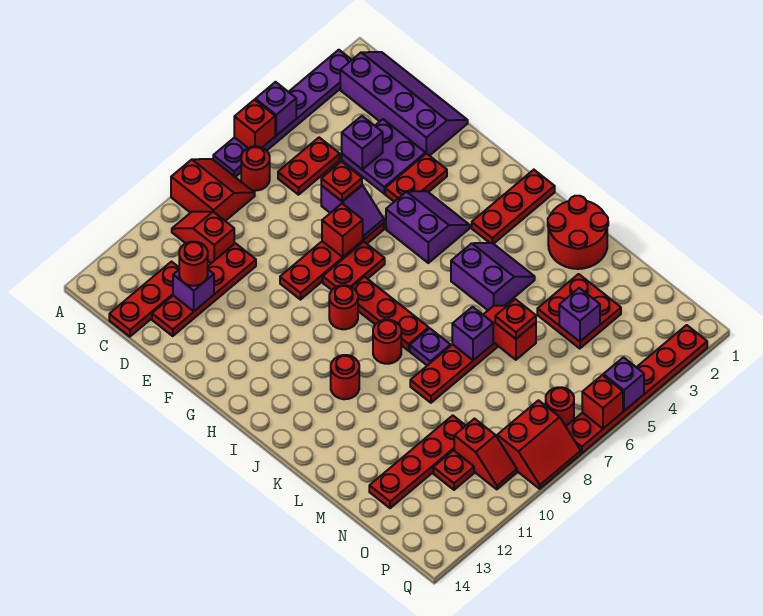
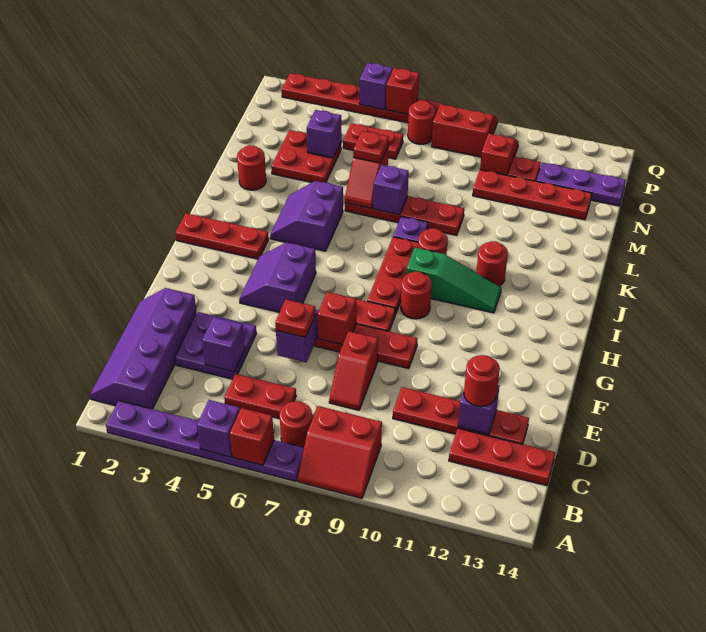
red 2x2 slope [171,159,255,221] -> red 2x2 slope turned to [298,406,382,498]
red 1x2 slope [172,211,234,263] -> red 1x2 slope moved to [329,331,378,410]
red 1x2 plate [385,153,447,202] -> red 1x2 plate moved to [343,123,403,159]
none -> green 1x3 slope [406,248,501,313]
red 2x2 round brick [548,196,608,269] -> red 1x1 round brick [237,145,266,190]
none -> purple 1x3 plate [537,163,626,206]

